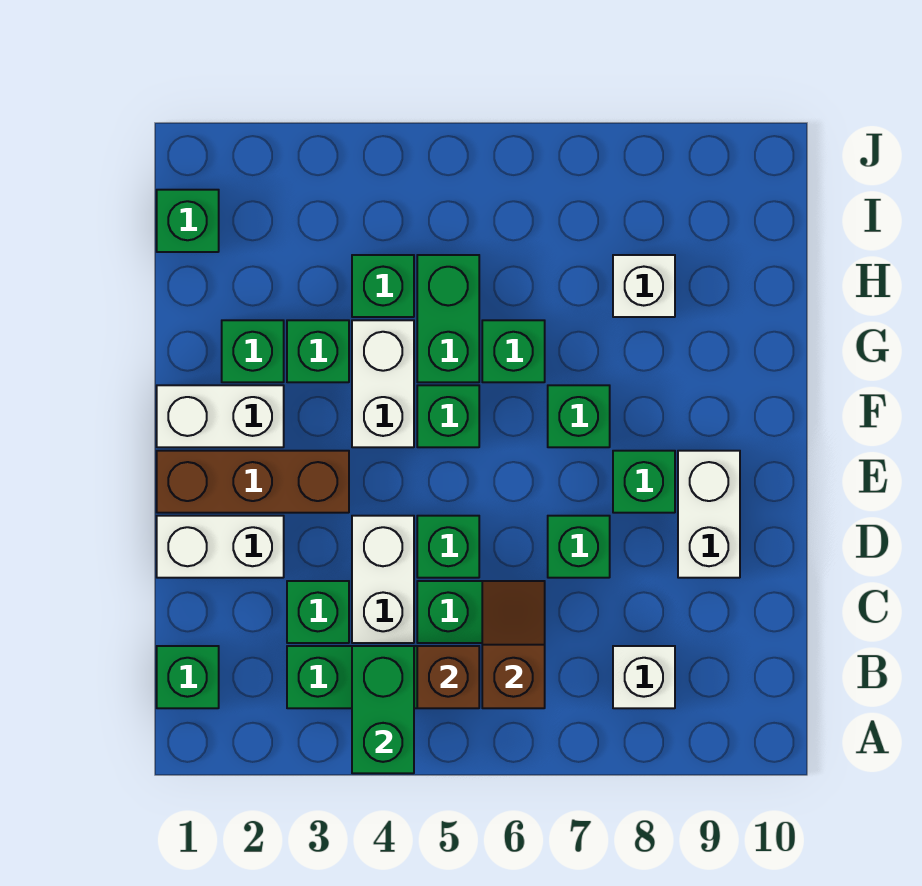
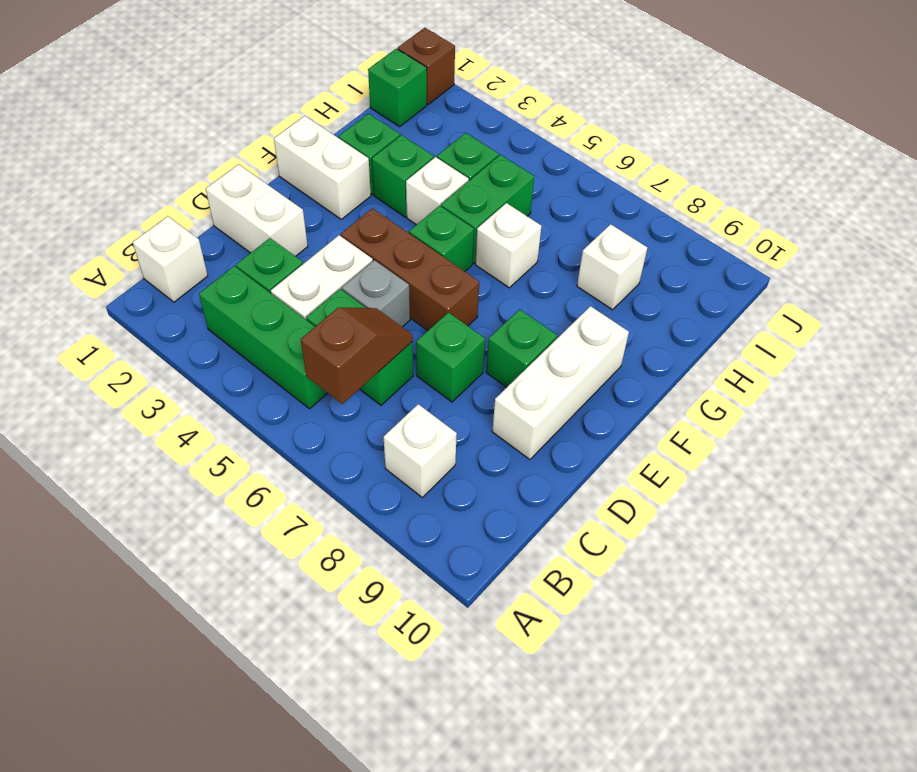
green 1x2 brick [352,646,414,773] -> none
green 1x1 brick [157,646,219,708] -> white 1x1 brick [133,216,208,302]
brown 1x1 brick [417,646,479,708] -> brown 1x1 brick moved to [398,28,455,105]
green 1x1 brick [417,516,479,578] -> grey 1x1 brick [342,260,410,327]
white 1x2 brick [678,451,740,578] -> white 1x3 brick [492,306,629,460]
brown 1x3 brick [157,451,349,513] -> brown 1x3 brick moved to [341,208,479,330]
white 1x2 brick [352,320,414,447] -> white 1x1 brick [406,157,469,225]
green 1x1 brick [548,385,610,447] -> none
green 1x1 brick [482,320,545,382] -> white 1x1 brick [475,203,542,288]

